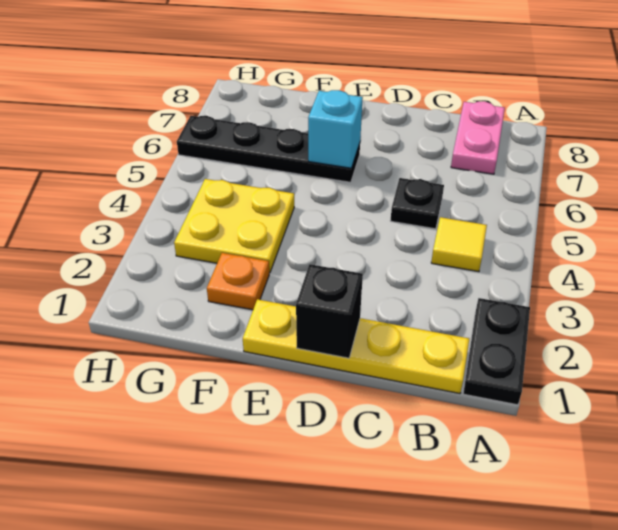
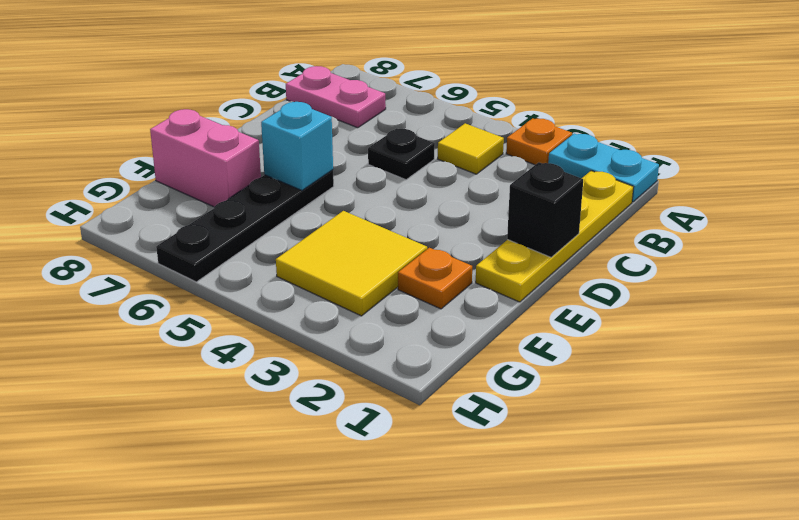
black 1x2 plate [463,298,530,405] -> cyan 1x2 plate [548,133,659,202]
none -> orange 1x1 plate [506,118,572,165]
yellow 2x2 plate [174,179,294,273] -> yellow 2x2 tile [276,211,427,316]
none -> pink 1x2 brick [150,109,261,207]

